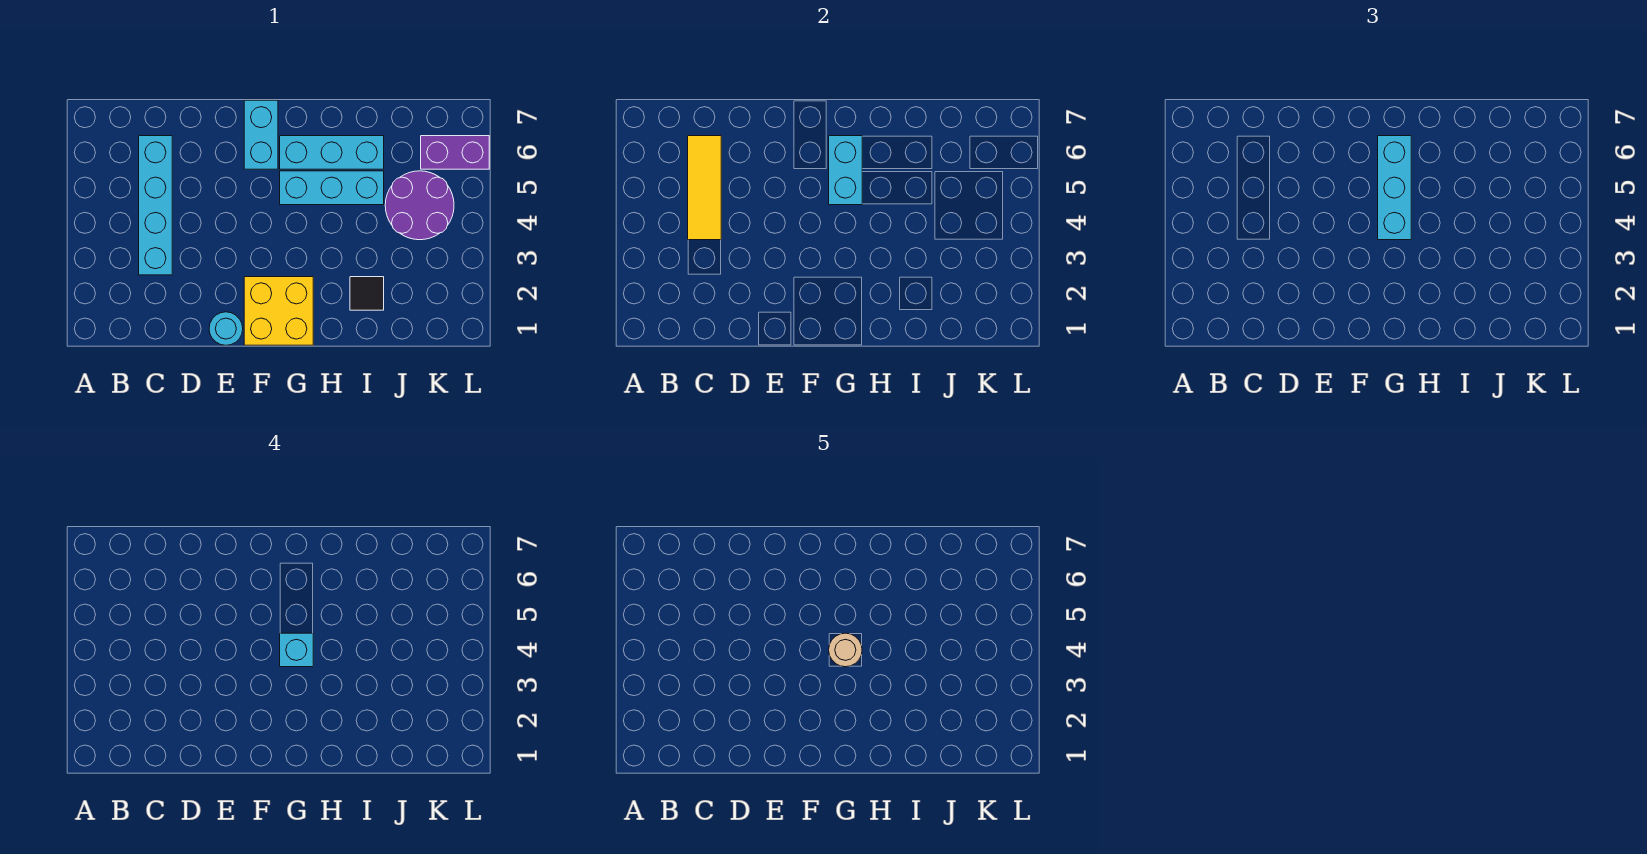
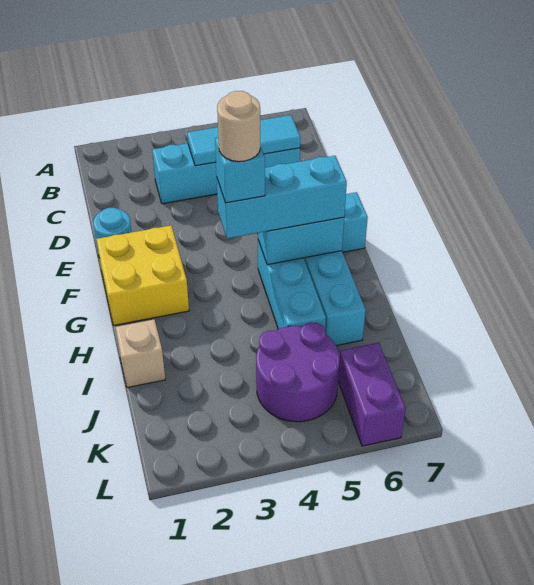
yellow 1x3 tile [688,136,721,240] -> cyan 1x3 tile [187,115,300,166]
none -> tan 1x1 brick [115,320,165,388]
black 1x1 tile [350,277,384,310] -> none

